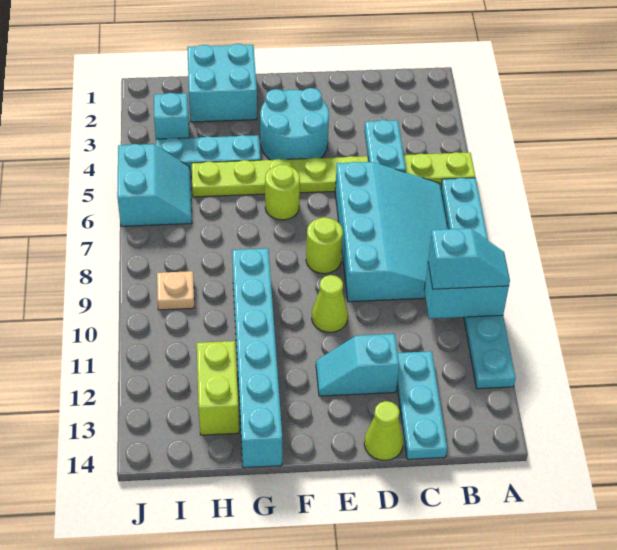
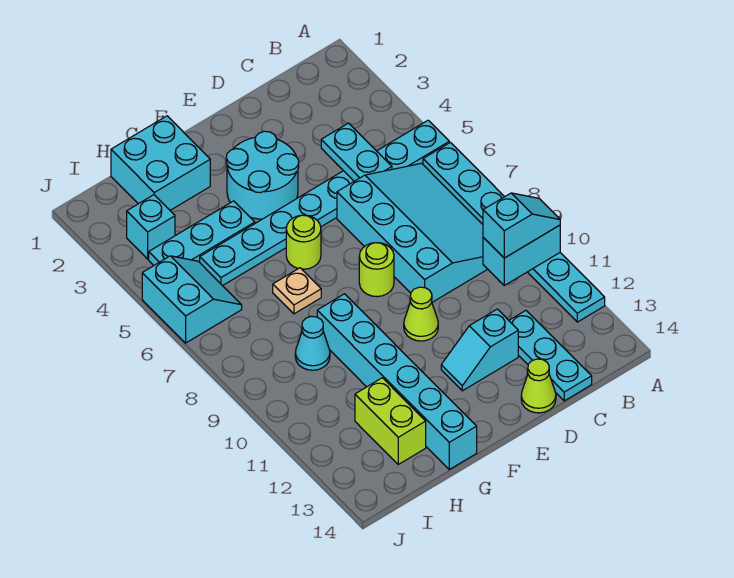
lime 1x8 plate [192,152,475,197] -> cyan 1x8 plate [200,120,449,286]
none -> cyan 1x1 cone [295,316,330,370]
tan 1x1 plate [157,271,194,310] -> tan 1x1 plate moved to [273,268,321,314]

